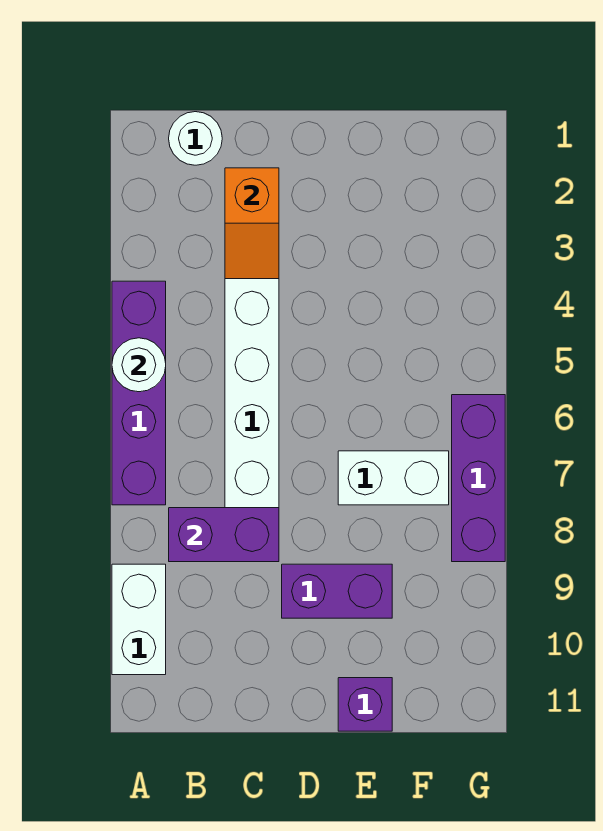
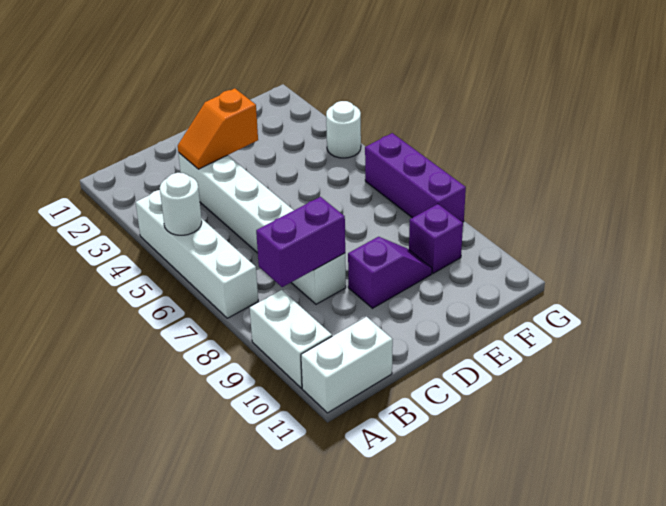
purple 1x4 brick [112,281,166,505] -> white 1x4 brick [136,190,258,318]
white 1x1 round brick [169,112,222,165] -> white 1x1 round brick moved to [326,101,361,158]
orange 1x2 slope [225,168,279,279] -> orange 1x2 slope turned to [178,88,258,169]
purple 1x2 brick [282,564,392,618] -> purple 1x2 slope [348,237,432,308]
white 1x2 brick [338,451,449,505] -> white 1x2 brick moved to [301,317,393,413]
purple 1x1 brick [338,678,392,731] -> purple 1x1 brick moved to [409,204,463,273]

